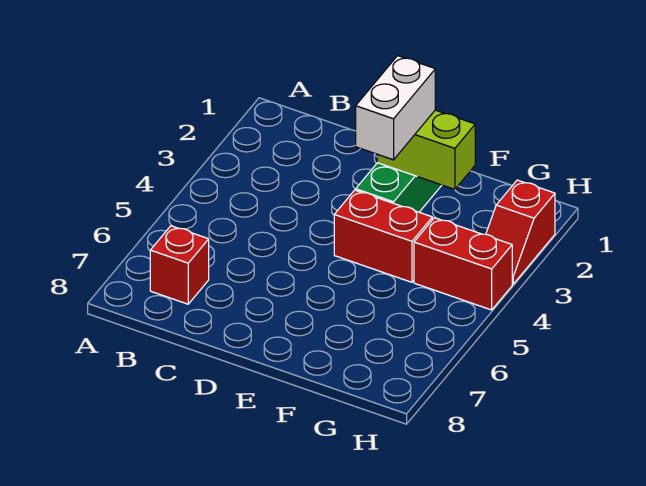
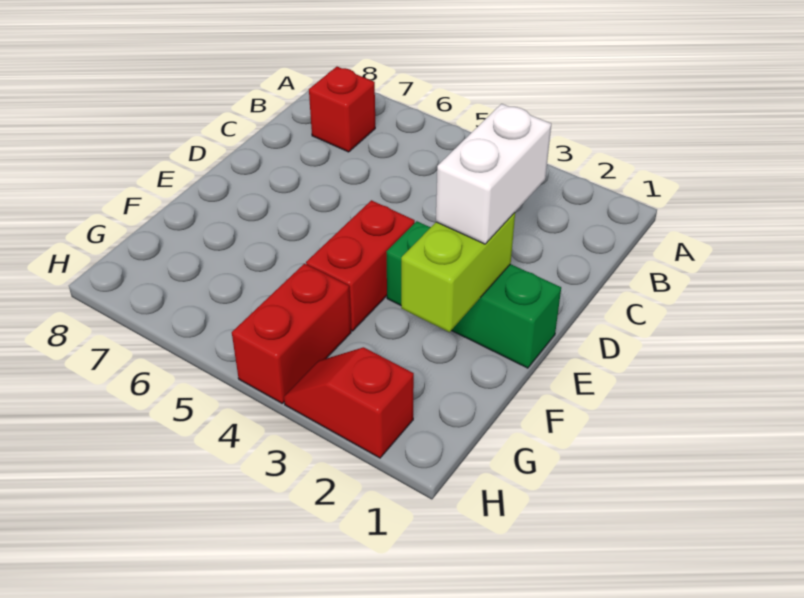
white 1x2 brick [356,56,435,160] -> white 1x2 brick turned to [436,104,551,244]

